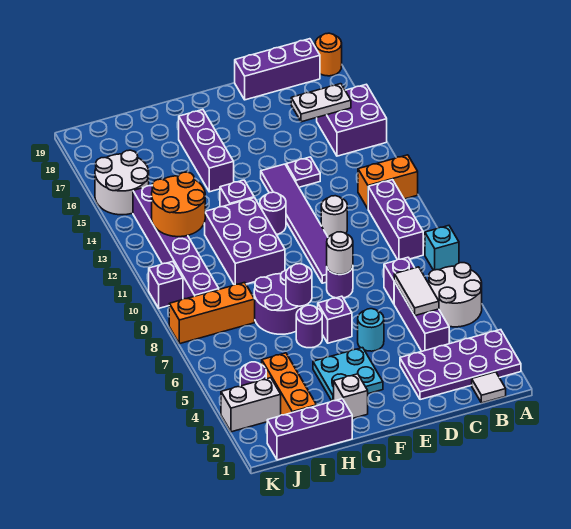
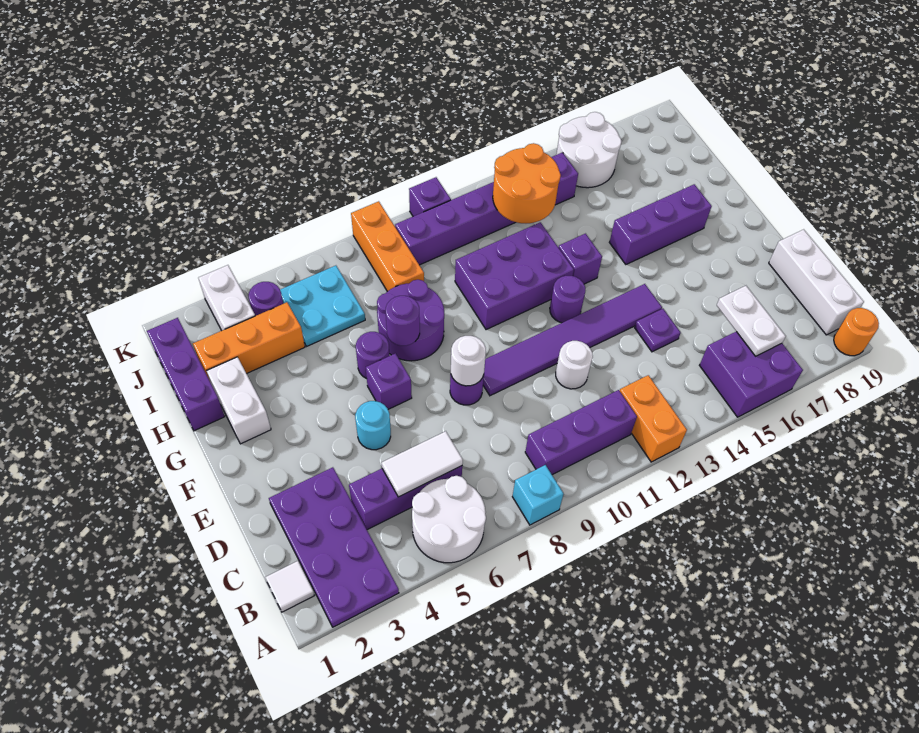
purple 1x3 brick [235,39,320,100] -> white 1x3 brick [769,229,864,335]
purple 1x1 brick [384,257,414,304] -> none
cyan 2x2 plate [313,348,383,401] -> cyan 2x2 plate moved to [280,266,365,346]
white 1x1 brick [334,374,368,419] -> white 1x2 brick [207,357,271,444]

